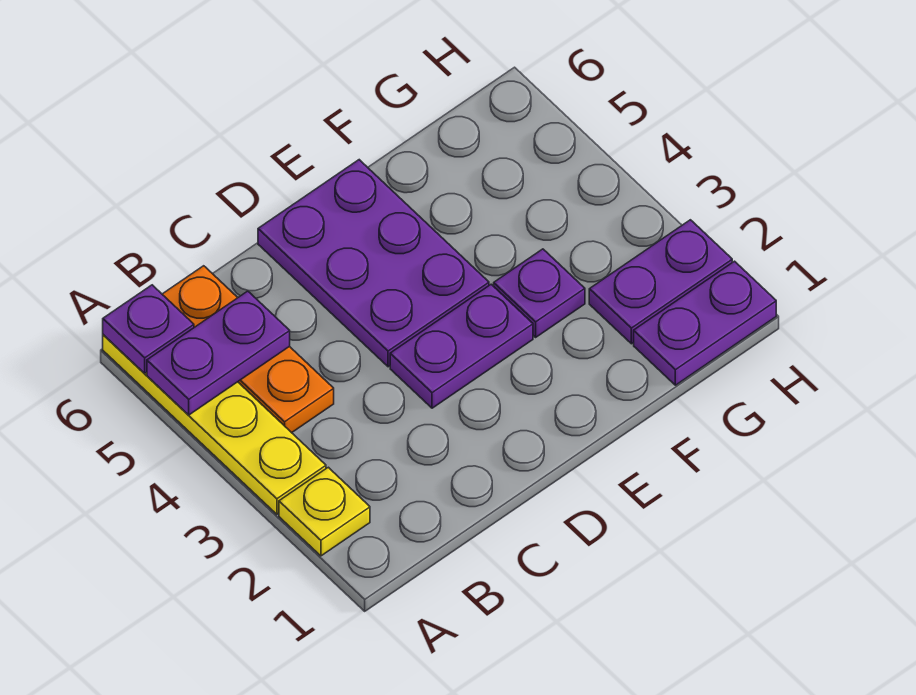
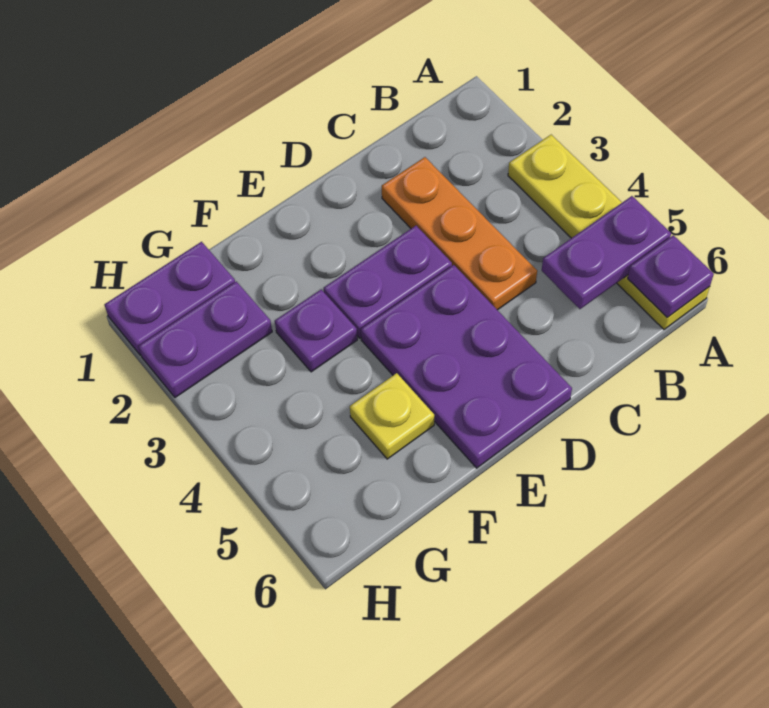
yellow 1x1 plate [279,467,370,556] -> yellow 1x1 plate moved to [350,373,434,459]
orange 1x3 plate [162,266,334,433] -> orange 1x3 plate moved to [382,157,537,310]

